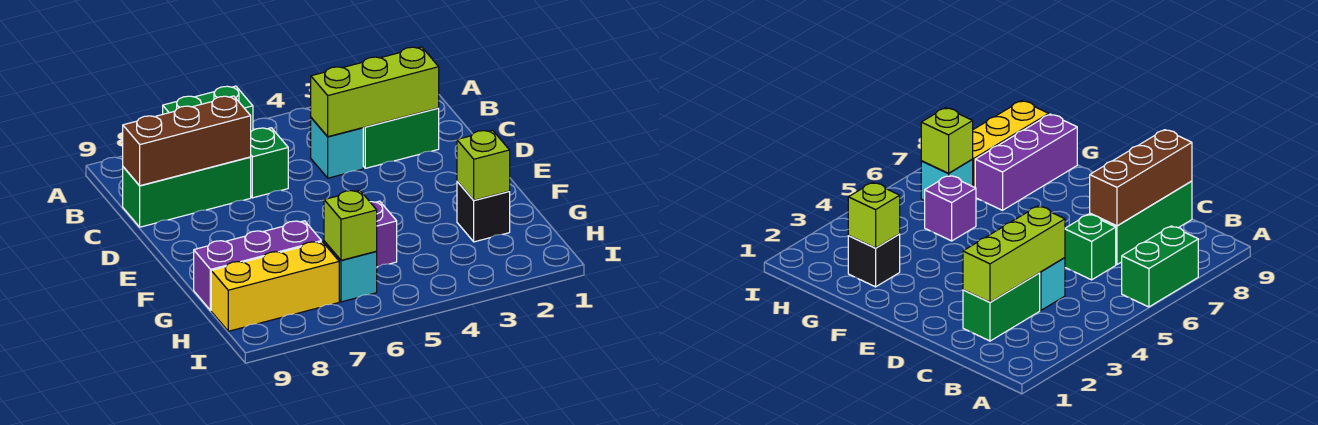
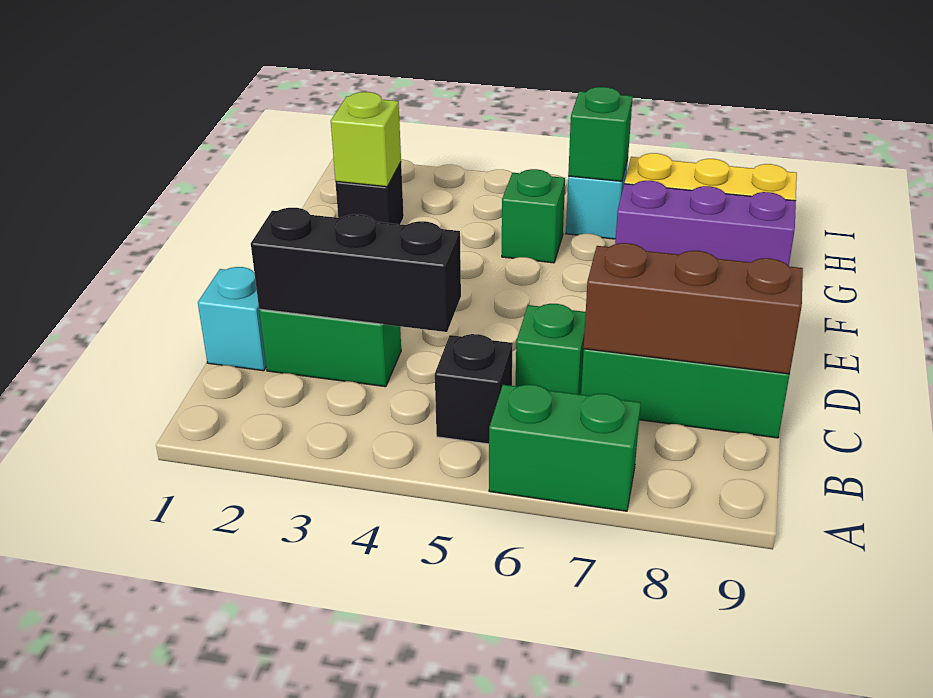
none -> black 1x1 brick [435,334,513,444]
lime 1x3 brick [311,47,439,137] -> black 1x3 brick [251,208,461,332]
cyan 1x1 brick [311,118,363,178] -> cyan 1x1 brick moved to [198,267,266,371]
purple 1x1 brick [370,201,397,267] -> green 1x1 brick [502,169,565,263]
lime 1x1 brick [324,190,377,260] -> green 1x1 brick [568,87,633,181]

